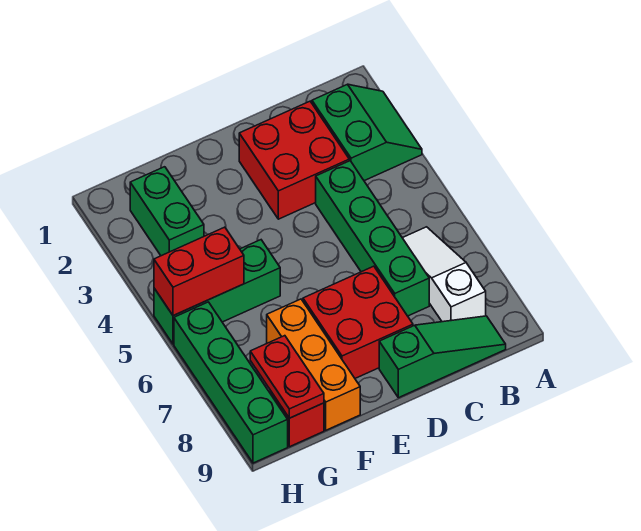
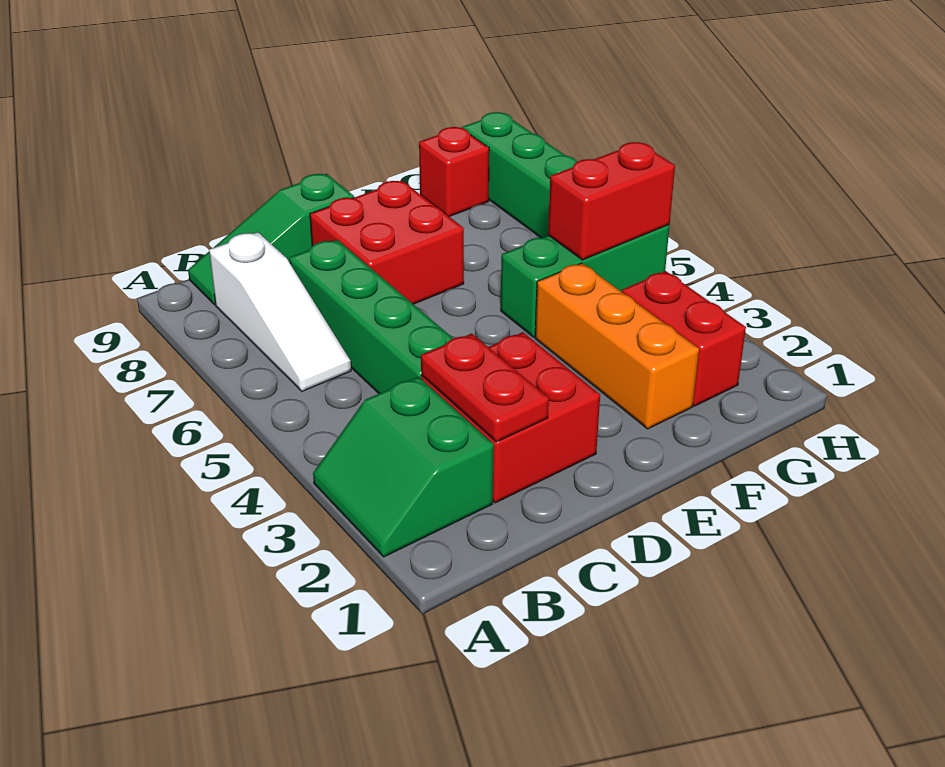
orange 1x3 brick [267,299,360,430] -> orange 1x3 brick moved to [535,263,699,429]
green 1x2 brick [130,167,204,256] -> red 1x2 brick [622,271,746,406]
red 1x2 plate [250,336,324,418] -> red 1x2 plate moved to [421,334,549,442]

